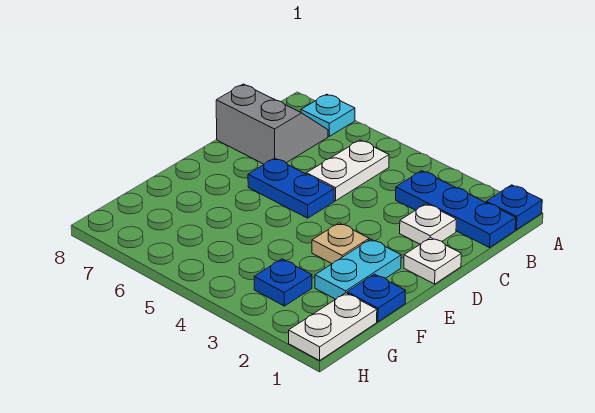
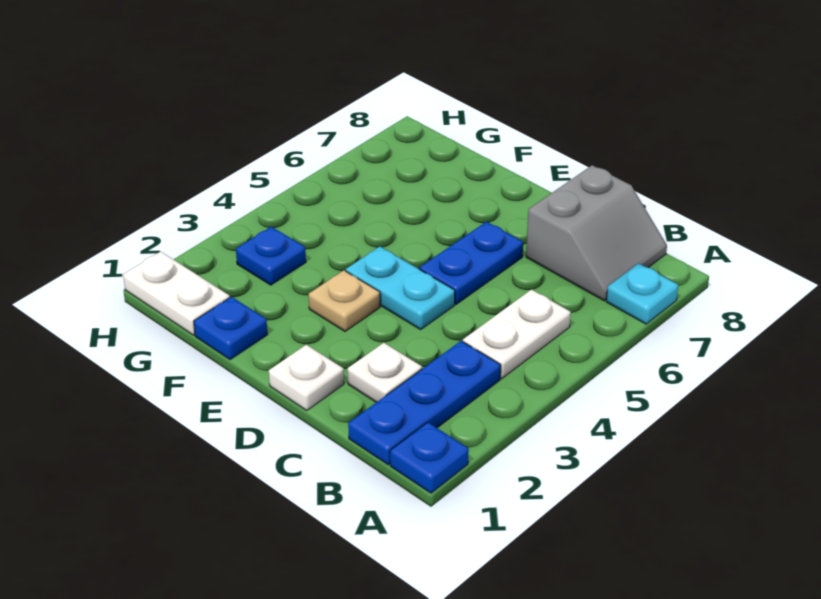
white 1x2 plate [306,140,389,201] -> white 1x2 plate turned to [463,290,571,379]
cyan 1x2 plate [315,239,401,299] -> cyan 1x2 plate moved to [346,247,455,330]

